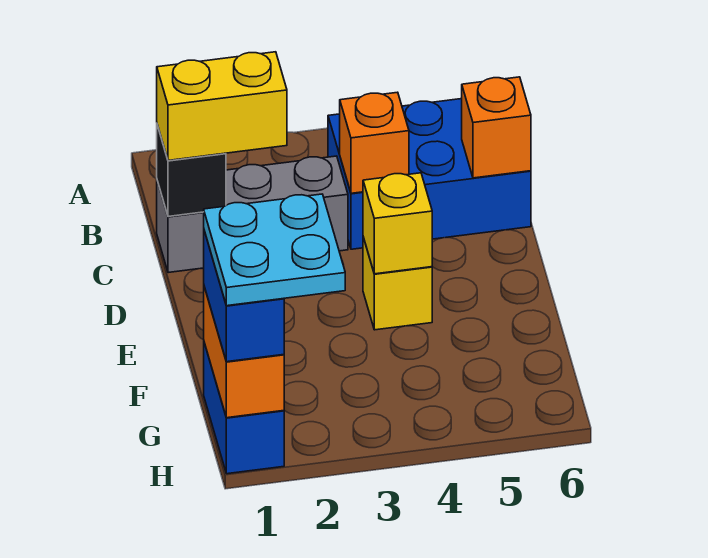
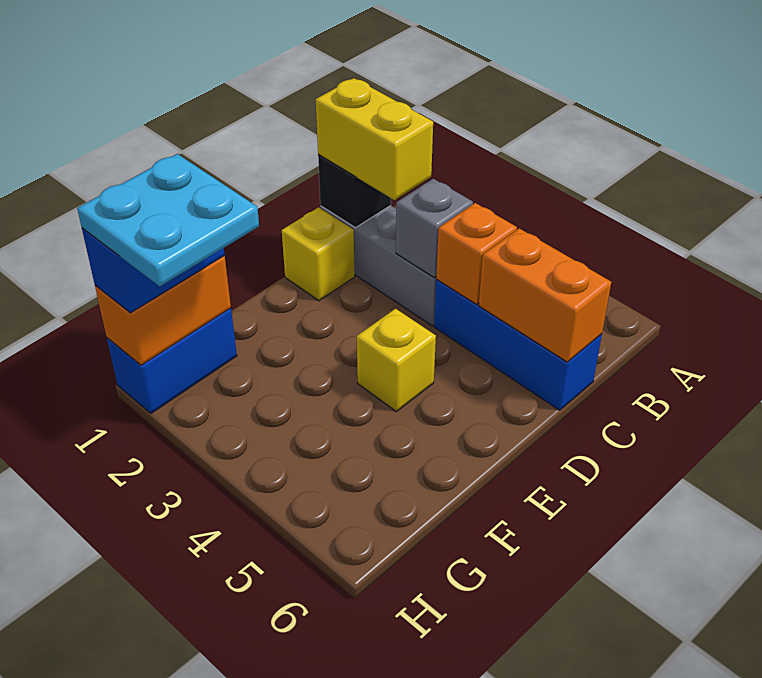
blue 2x3 brick [328,99,531,249] -> blue 1x3 brick [434,279,602,410]
none -> grey 1x1 brick [396,179,473,278]
orange 1x1 brick [462,77,531,178] -> orange 1x2 brick [479,228,611,362]
yellow 1x1 brick [363,173,432,274] -> yellow 1x1 brick moved to [282,207,355,301]

